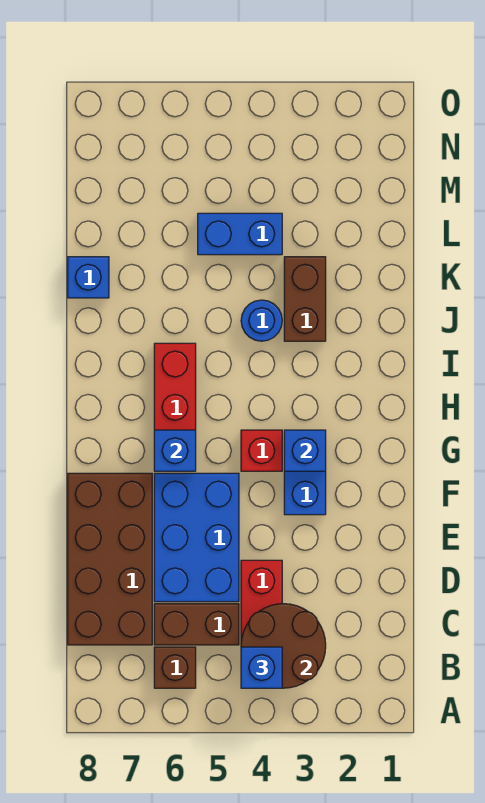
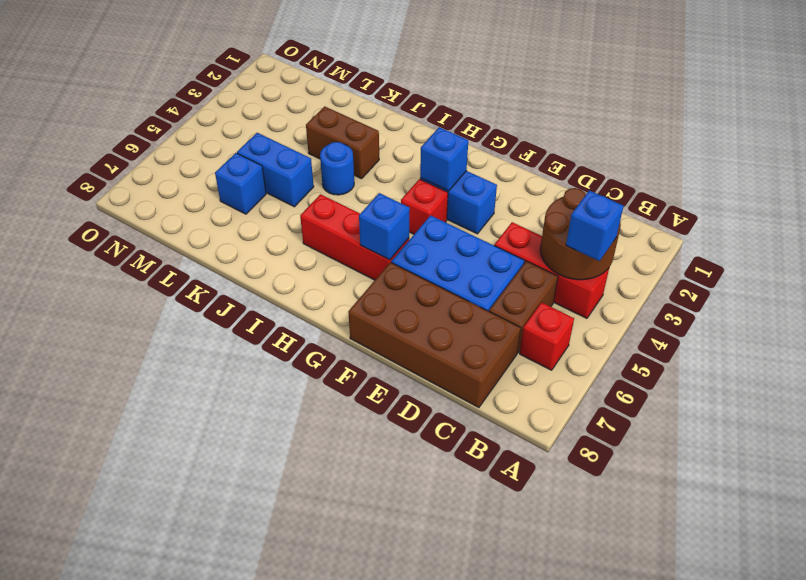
brown 1x1 brick [154,647,196,688] -> red 1x1 brick [520,302,574,370]
blue 1x1 brick [68,257,109,298] -> blue 1x1 brick moved to [215,153,266,214]
blue 1x2 brick [198,213,282,255] -> blue 1x2 brick turned to [237,133,314,207]

